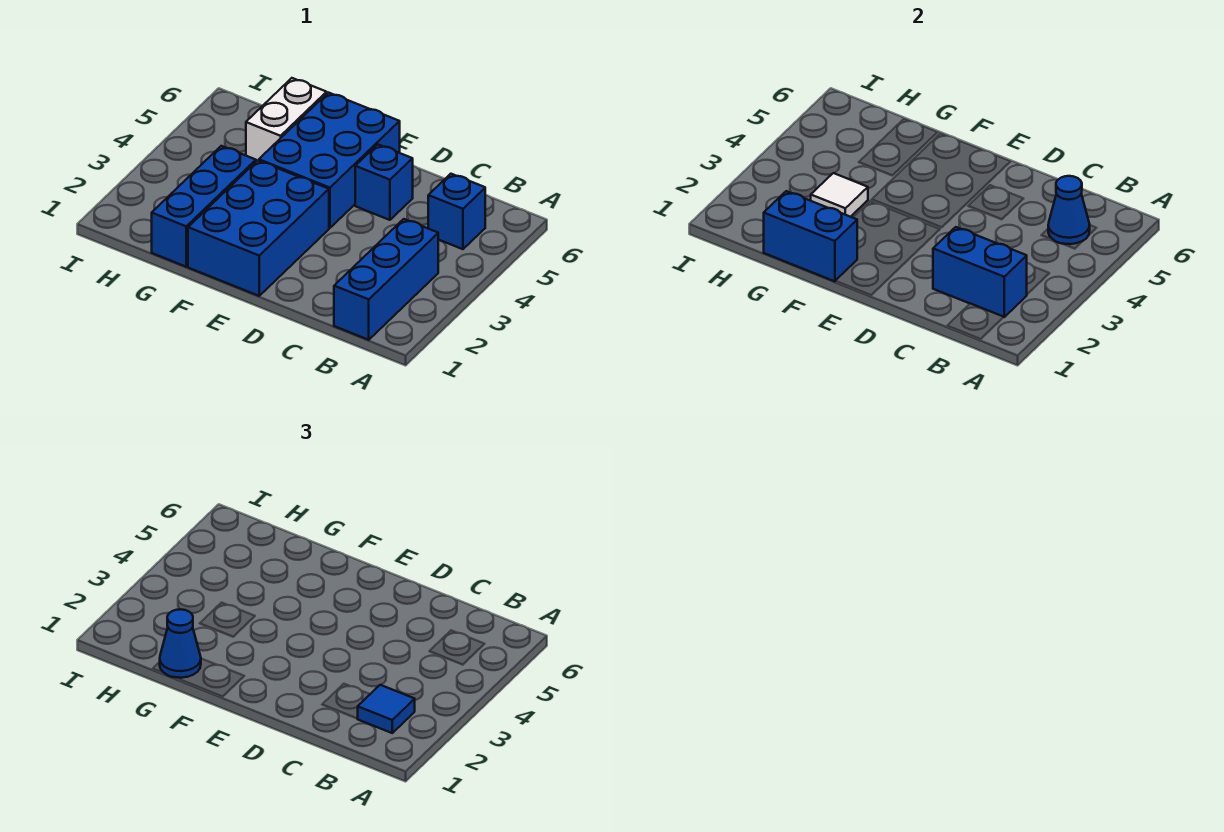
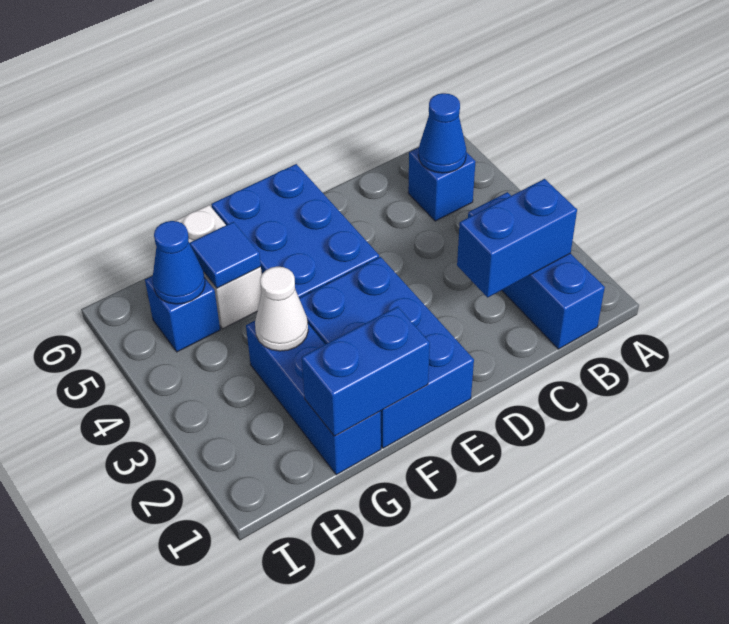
blue 1x1 tile [358,685,415,733] -> blue 1x1 tile moved to [190,222,261,288]
blue 1x1 brick [355,145,413,220] -> blue 1x1 brick moved to [145,276,220,352]
blue 1x1 cone [160,609,201,678] -> blue 1x1 cone moved to [153,221,205,304]
white 1x1 tile [811,173,868,217] -> white 1x1 cone [255,267,308,351]

